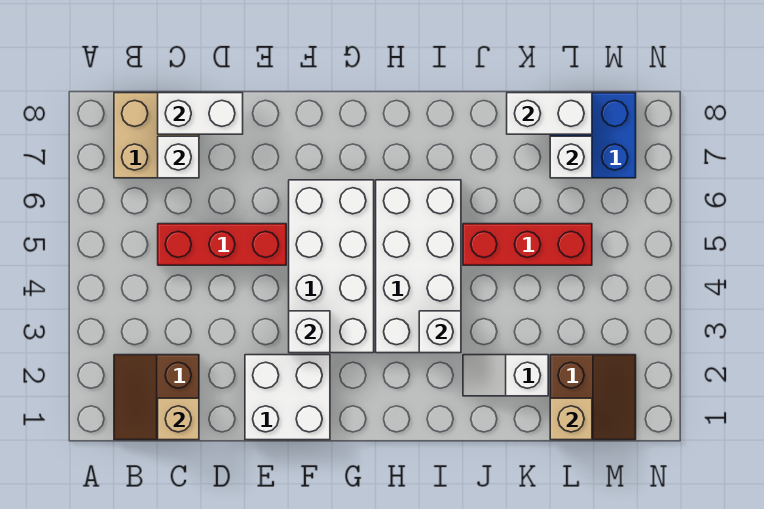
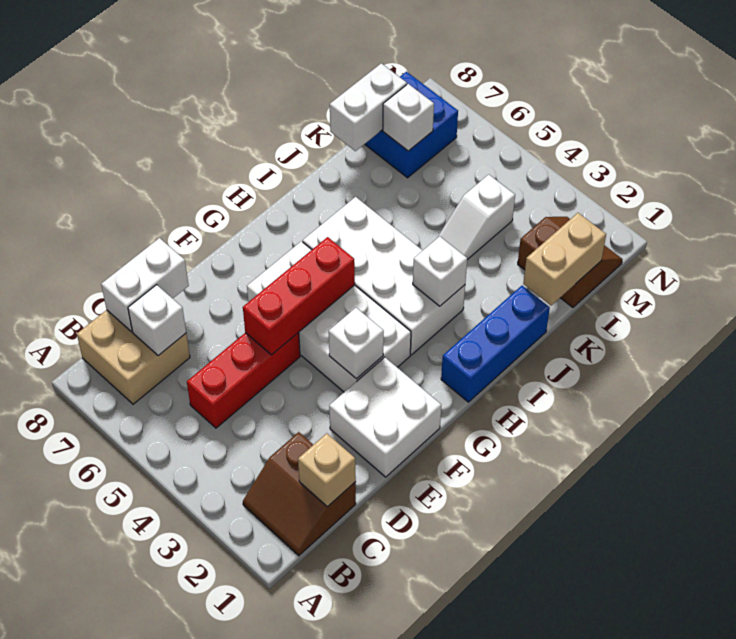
none -> blue 1x3 brick [441,286,550,402]
white 1x2 slope [463,355,548,396] -> white 1x2 slope moved to [437,174,515,260]
red 1x3 brick [463,224,592,265] -> red 1x3 brick moved to [243,237,355,355]
tan 1x1 brick [550,398,592,440] -> tan 1x2 brick [523,213,606,305]

